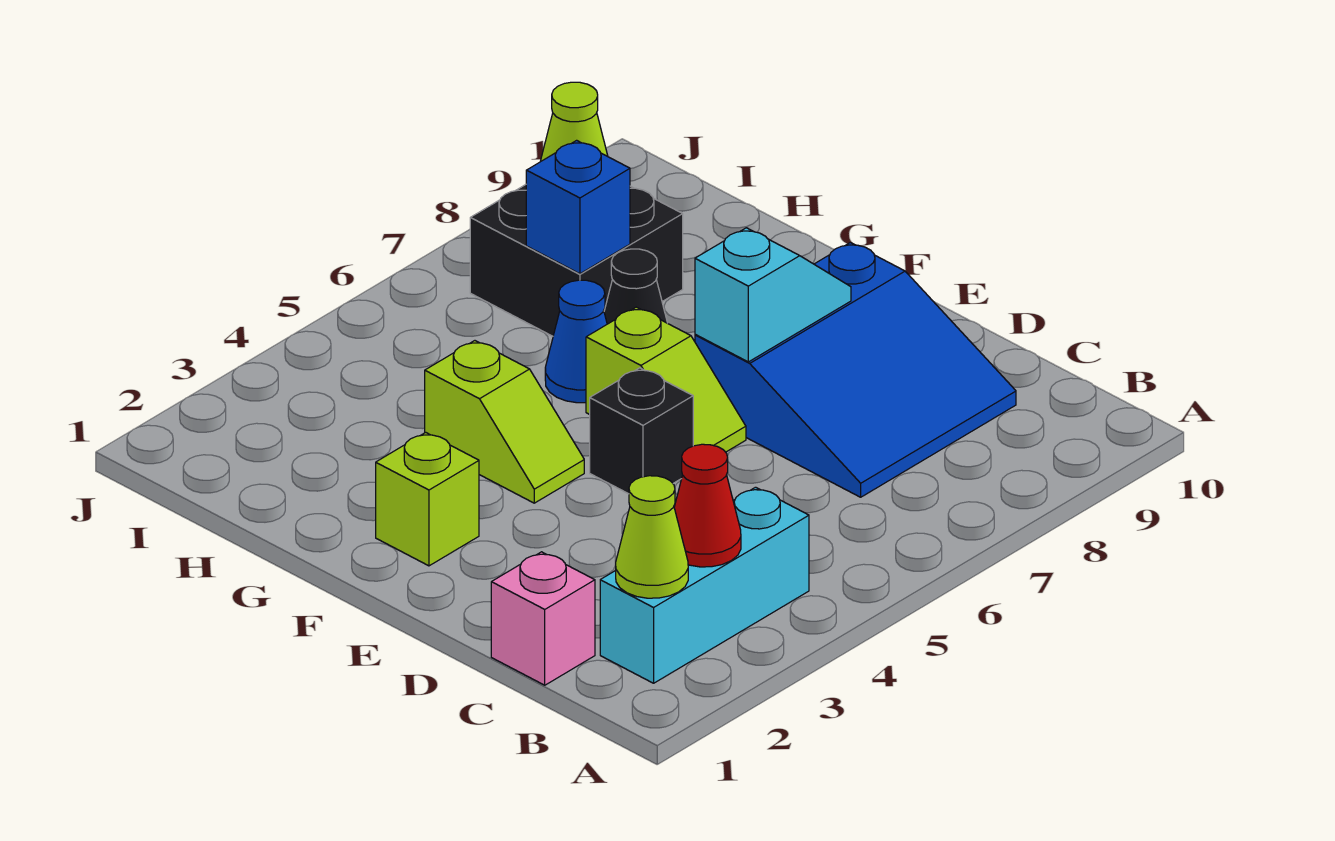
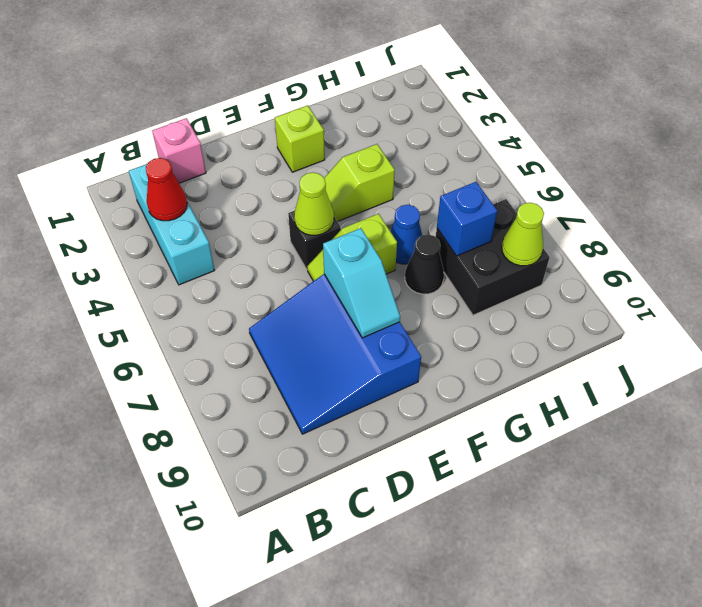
lime 1x1 cone [616,476,688,598] -> lime 1x1 cone moved to [294,172,334,235]

